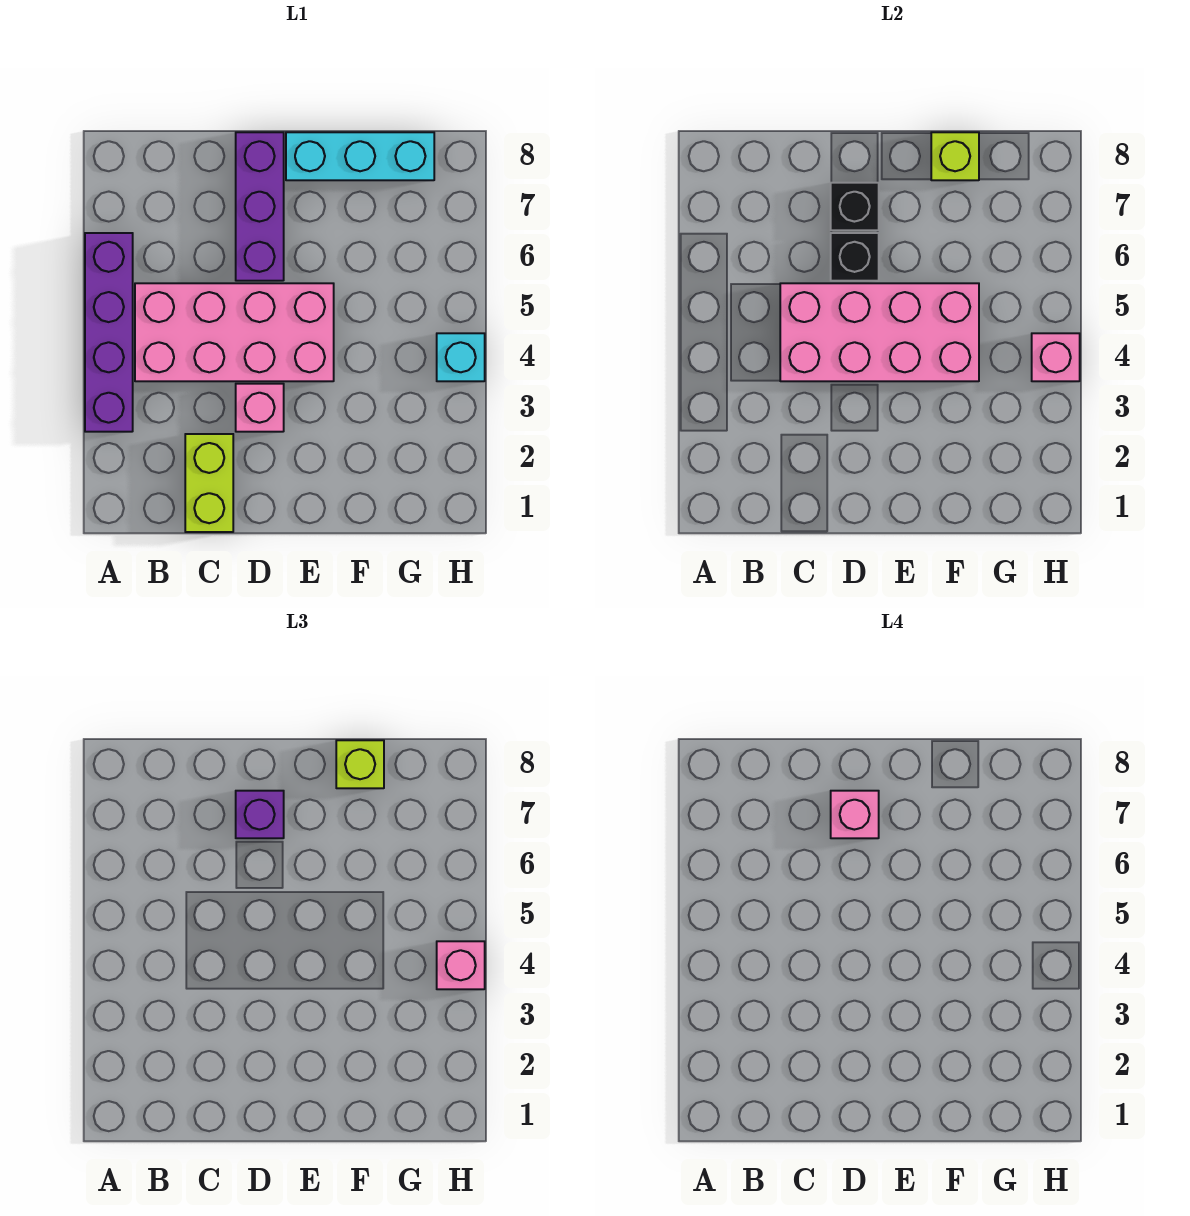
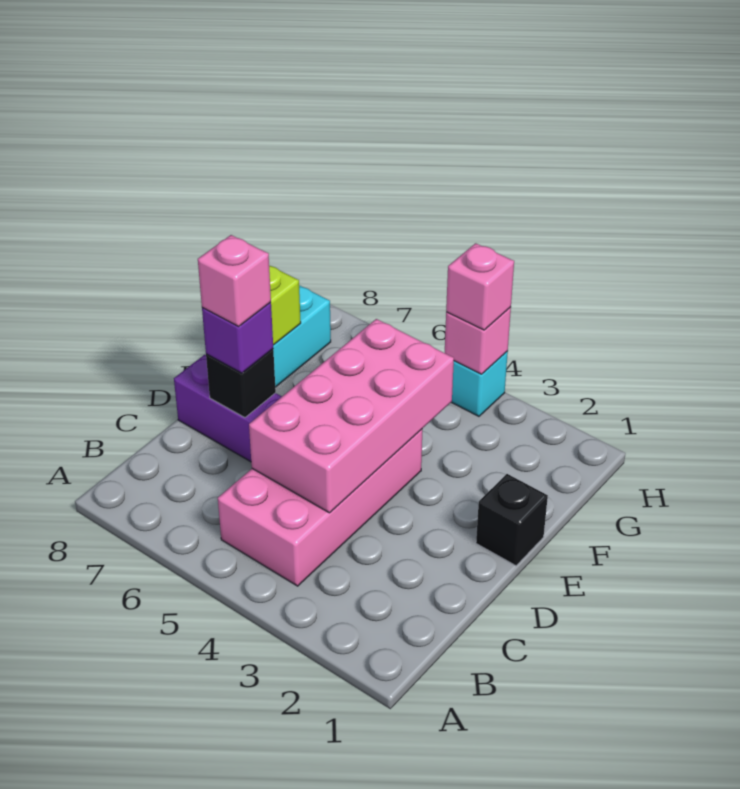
purple 1x4 brick [85,233,133,432] -> none
lime 1x2 brick [185,434,233,532] -> none
pink 1x1 brick [236,384,284,432] -> none
black 1x1 brick [831,233,879,281] -> black 1x1 brick moved to [476,474,548,566]
lime 1x1 brick [336,740,384,788] -> none

